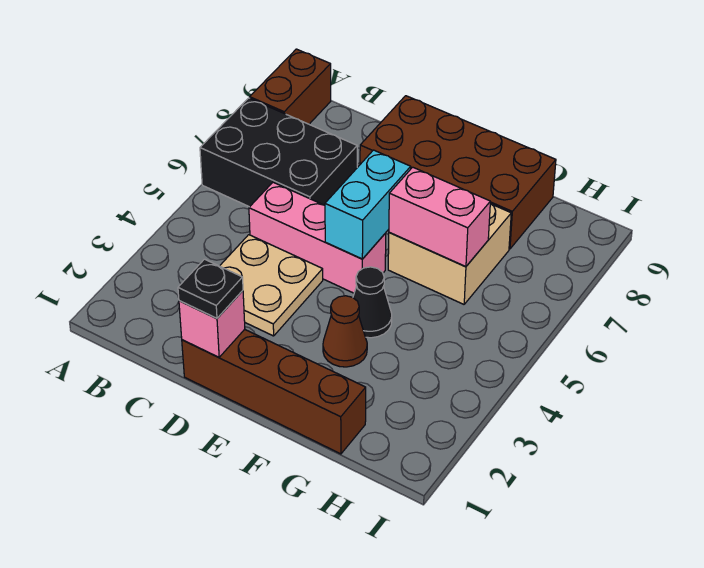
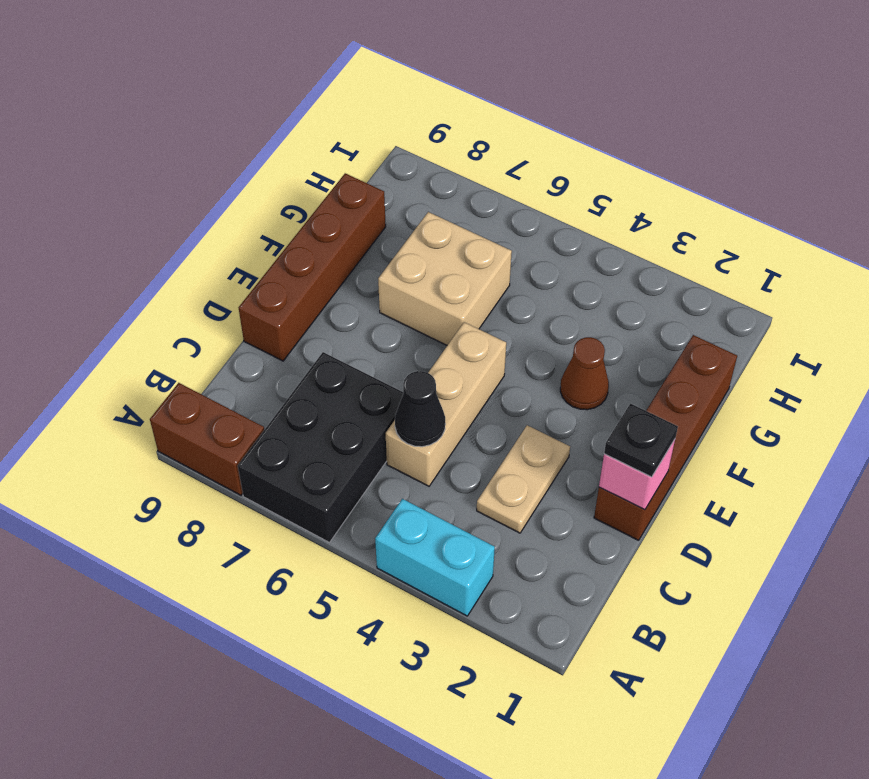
tan 2x2 plate [220,235,323,336] -> tan 1x2 plate [477,425,570,533]
pink 1x3 brick [249,182,386,293] -> tan 1x3 brick [386,322,506,486]
brown 2x4 brick [360,96,556,249] -> brown 1x4 brick [239,173,386,361]
cyan 1x2 brick [325,150,411,259] -> cyan 1x2 brick moved to [375,499,495,616]
black 1x1 cone [353,267,392,338] -> black 1x1 cone moved to [395,371,445,447]
pink 1x2 brick [389,167,490,267] -> none

